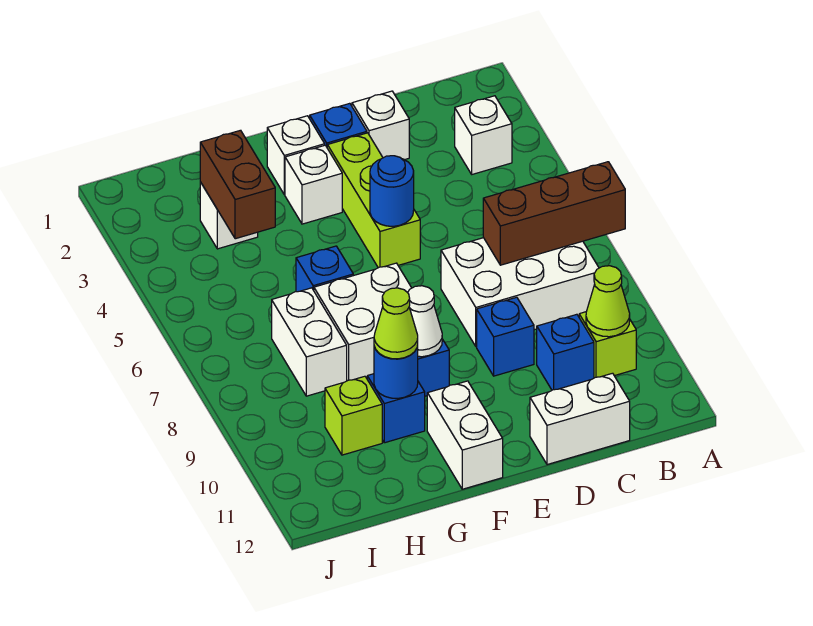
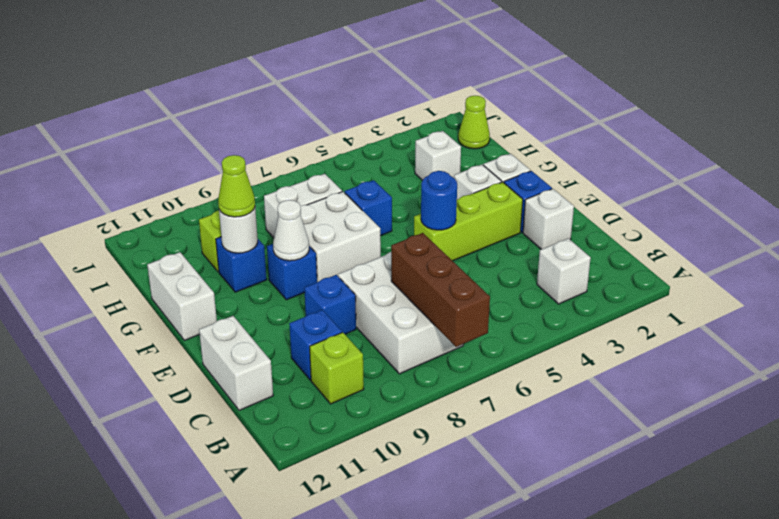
lime 1x1 cone [586,266,630,337] -> lime 1x1 cone moved to [458,96,490,149]
white 1x2 brick [427,381,503,489] -> white 1x2 brick turned to [147,252,217,340]
blue 1x1 round brick [374,346,418,398] -> white 1x1 round brick [219,208,258,253]
brown 1x2 brick [200,130,275,239] -> none

